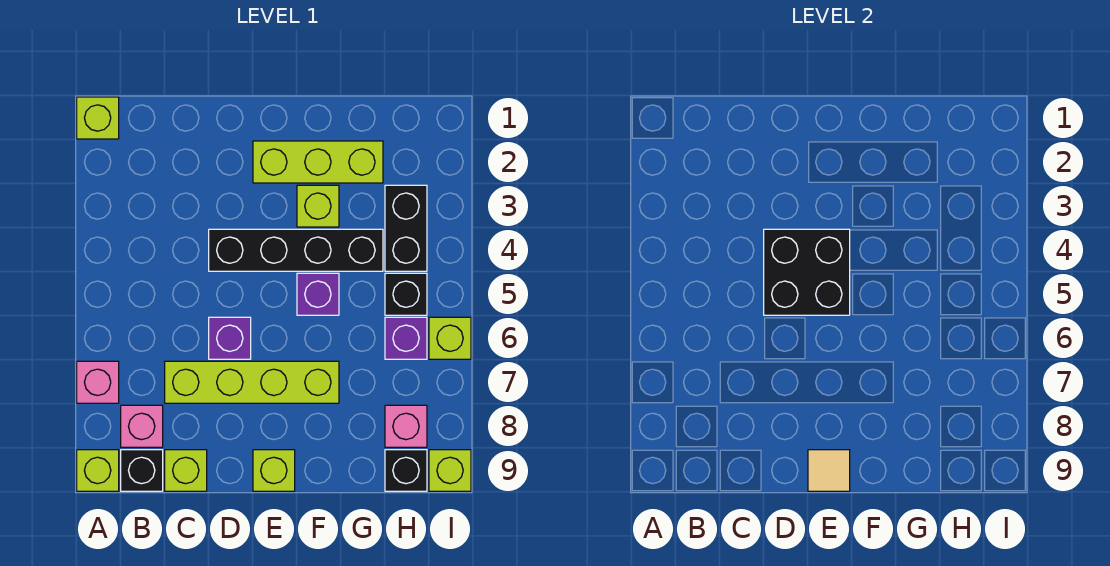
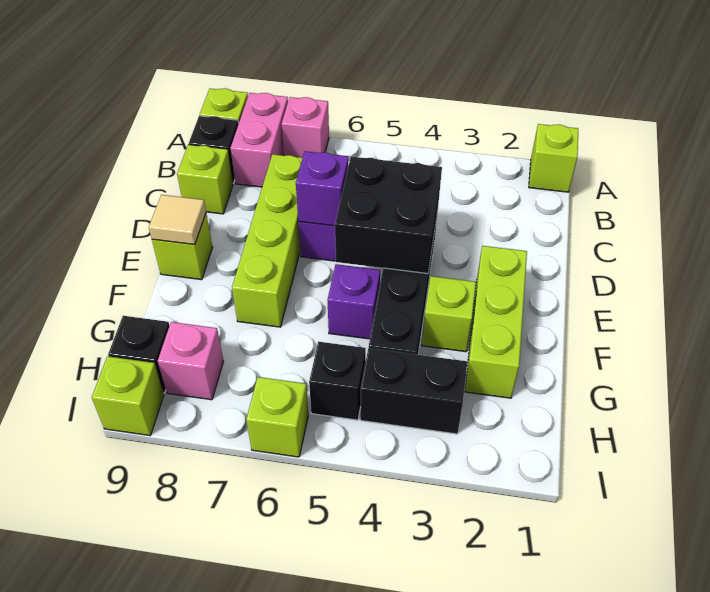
pink 1x1 brick [121,405,163,447] -> pink 1x2 brick [230,93,288,187]
purple 1x1 brick [385,317,427,359] -> purple 1x1 brick moved to [296,151,348,226]

